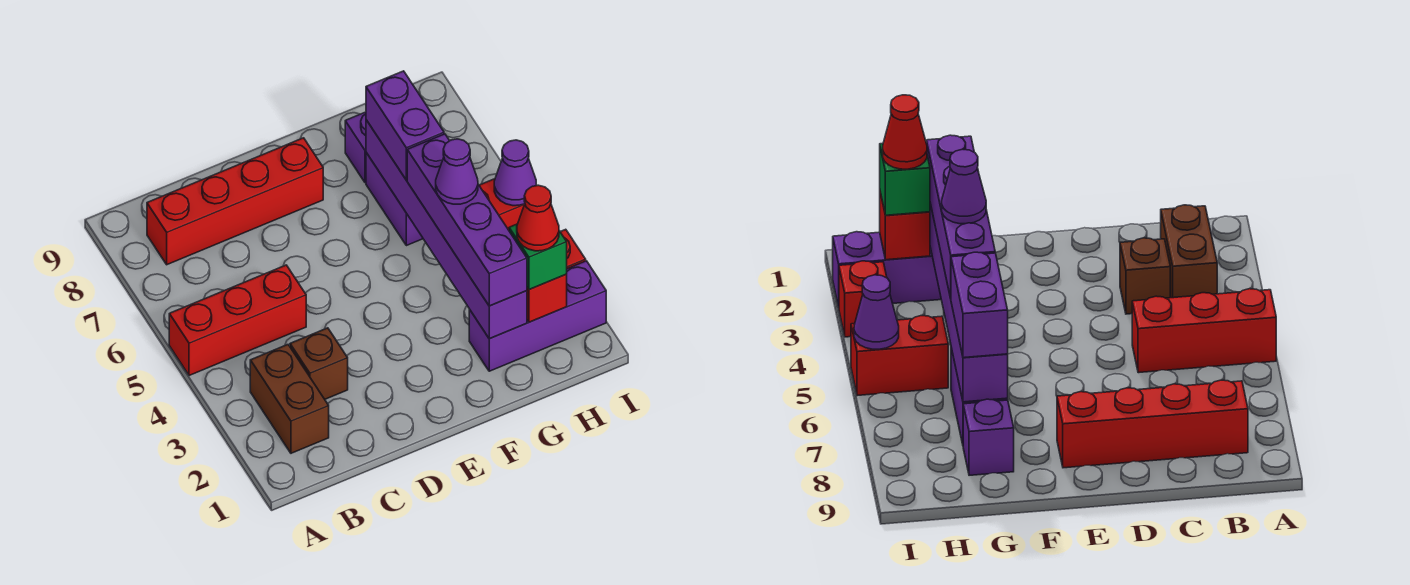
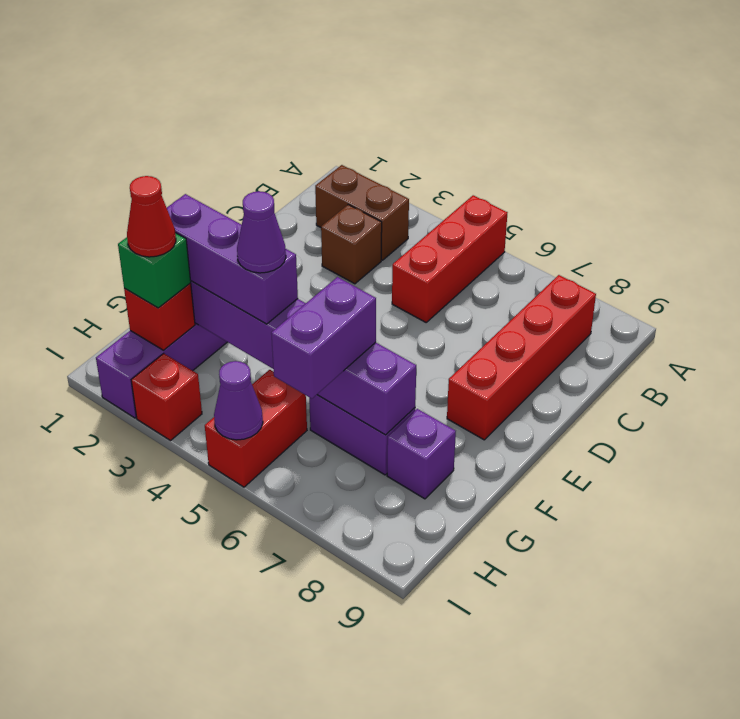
purple 1x4 brick [407,134,527,306] -> purple 1x3 brick [167,194,298,324]
purple 1x2 brick [366,71,444,180] -> purple 1x2 brick turned to [271,277,376,399]

